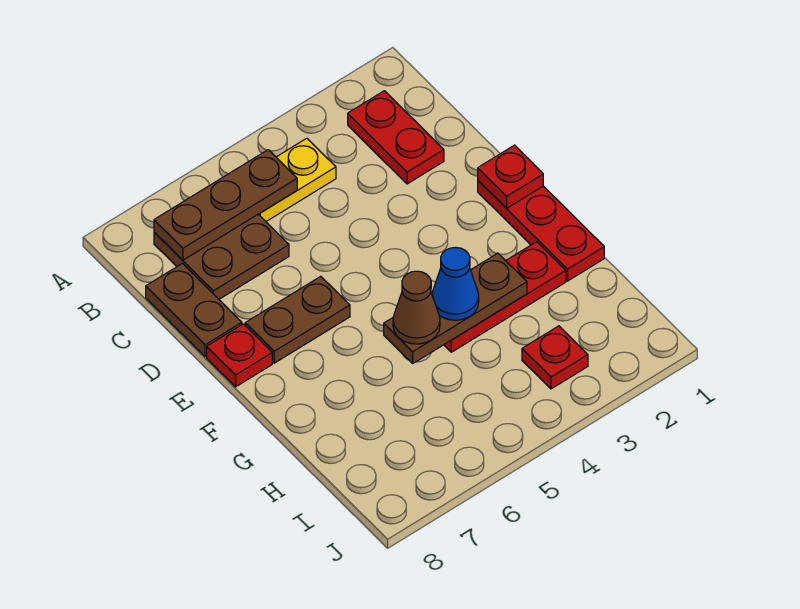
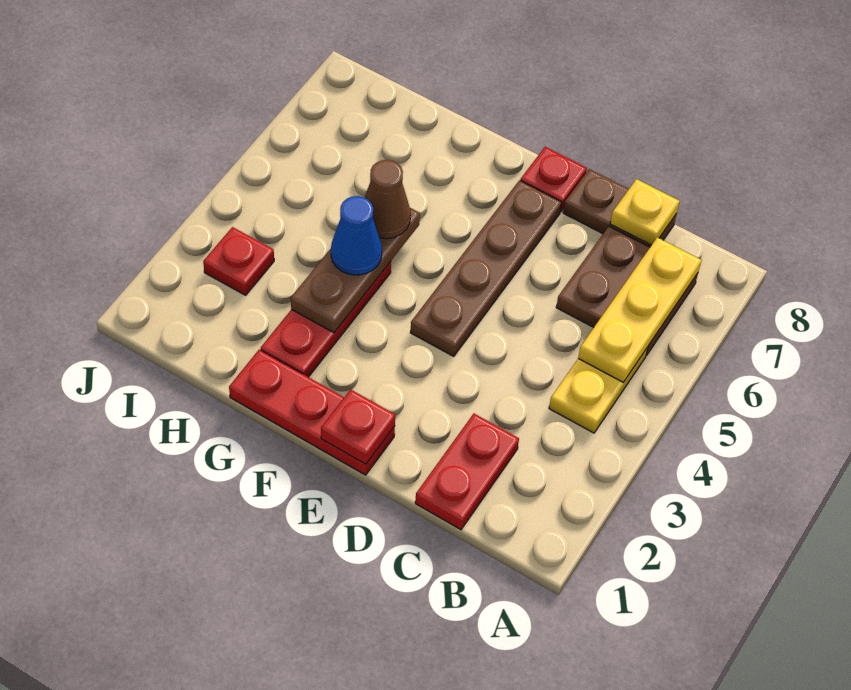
red 1x2 plate [348,91,444,184] -> red 1x2 plate turned to [415,414,519,530]
brown 1x3 plate [154,150,297,260] -> yellow 1x3 plate [578,237,701,382]
none -> yellow 1x1 plate [610,179,680,245]
brown 1x2 plate [245,276,350,363] -> brown 1x4 plate [410,180,562,356]

